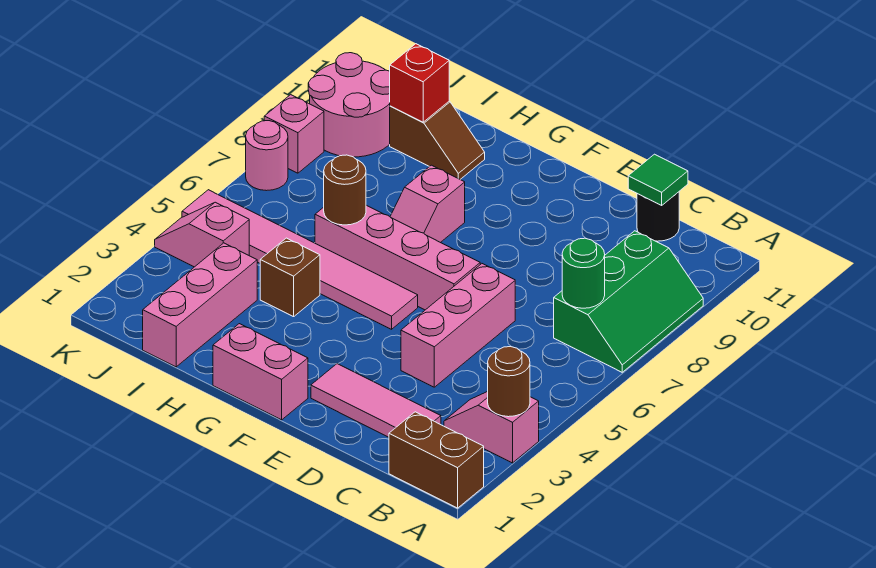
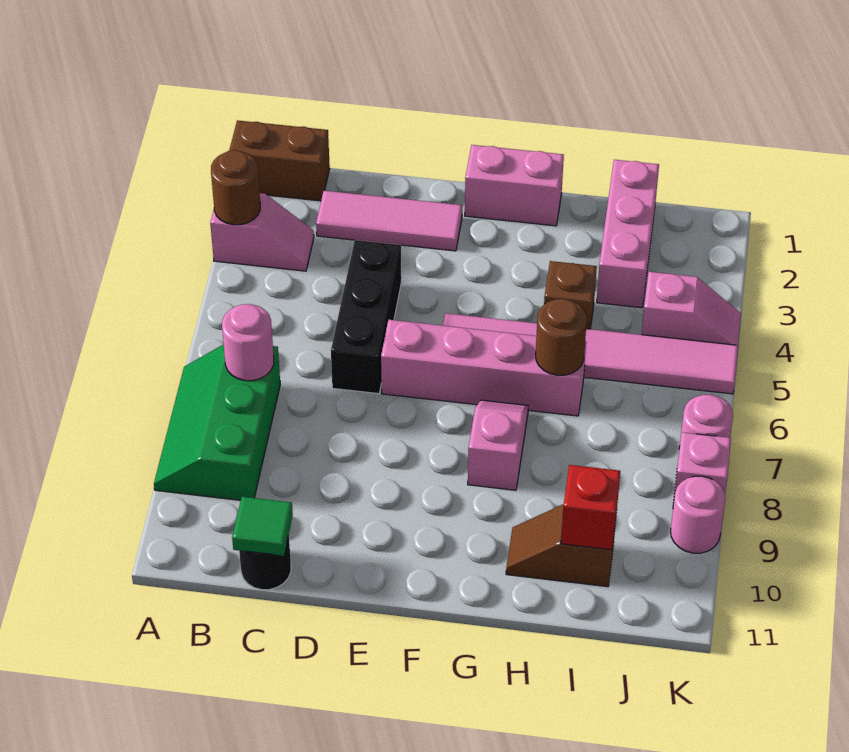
green 1x1 round brick [562,238,605,308] -> pink 1x1 round brick [222,304,274,381]
pink 1x3 brick [401,264,515,387] -> black 1x3 brick [331,240,401,394]
pink 2x2 round brick [308,53,390,157] -> pink 1x1 round brick [671,476,725,553]

